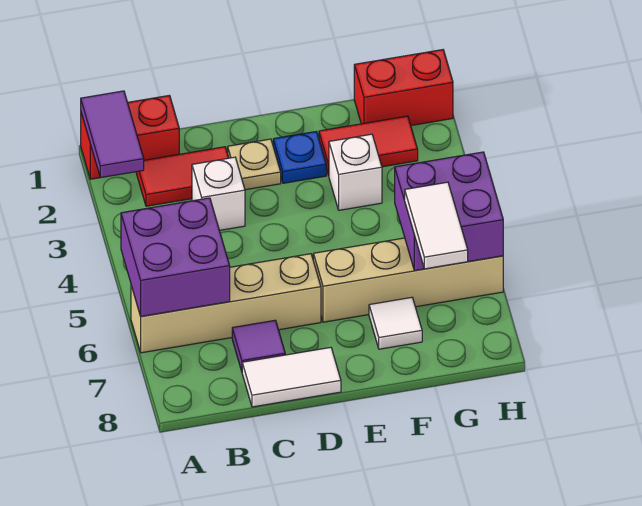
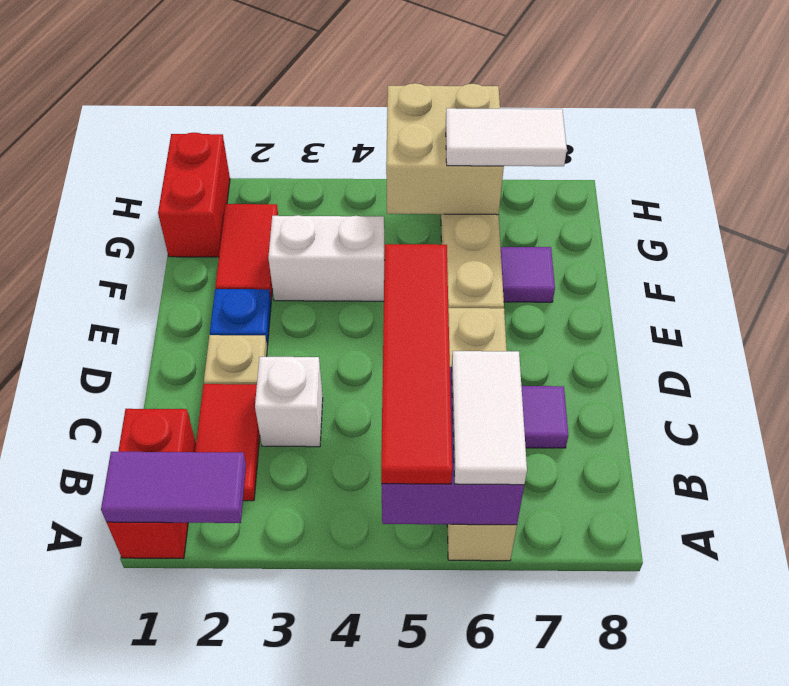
none -> red 1x4 tile [381,244,452,484]
white 1x2 tile [242,347,341,407] -> white 1x2 tile moved to [452,351,527,485]
white 1x1 brick [329,134,382,210] -> white 1x2 brick [268,215,385,301]
white 1x1 tile [369,297,422,349] -> purple 1x1 tile [501,247,555,302]
purple 2x2 brick [395,152,503,270] -> tan 2x2 brick [386,83,504,215]

